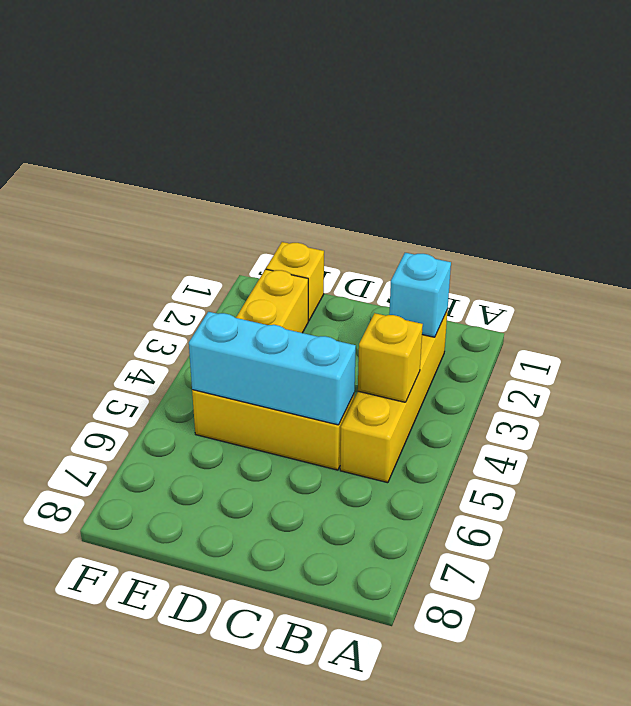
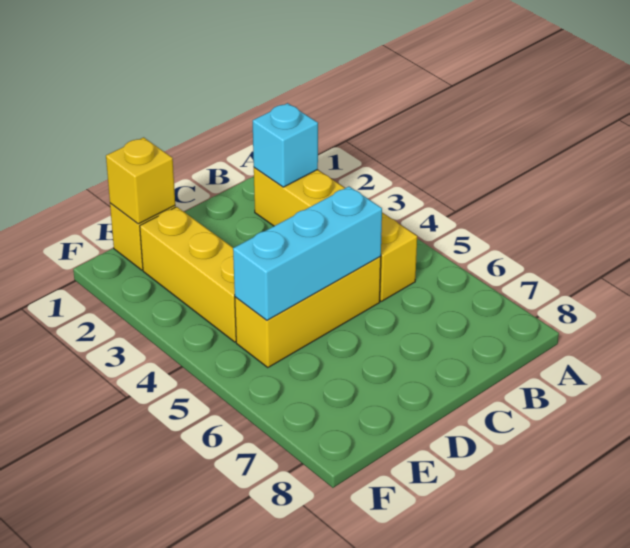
yellow 1x1 brick [358,313,423,402] -> yellow 1x1 brick moved to [106,137,175,224]

